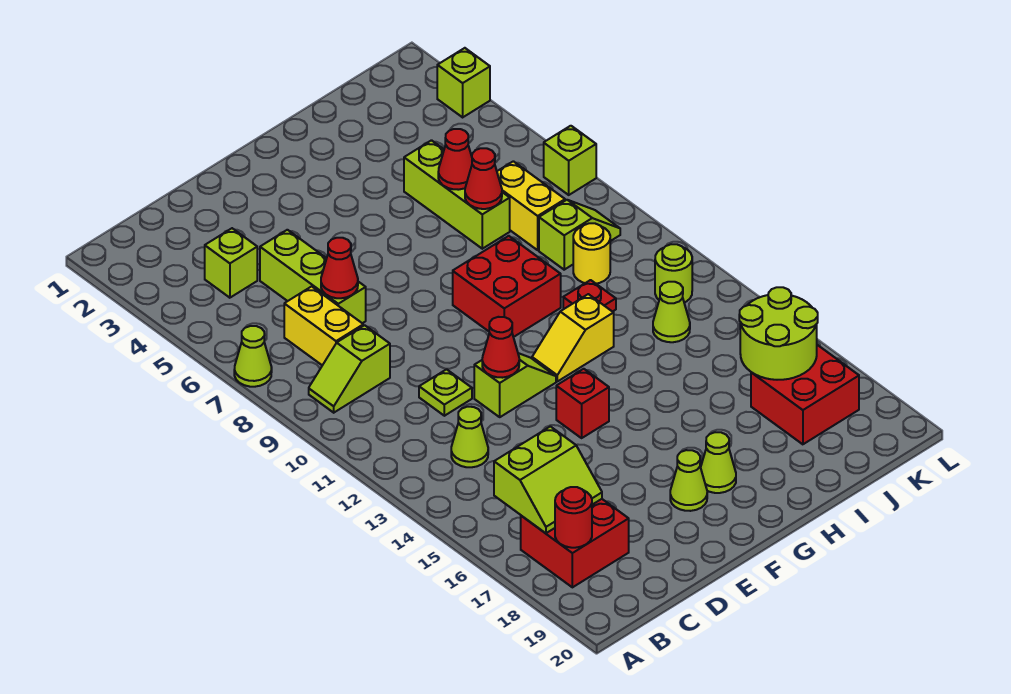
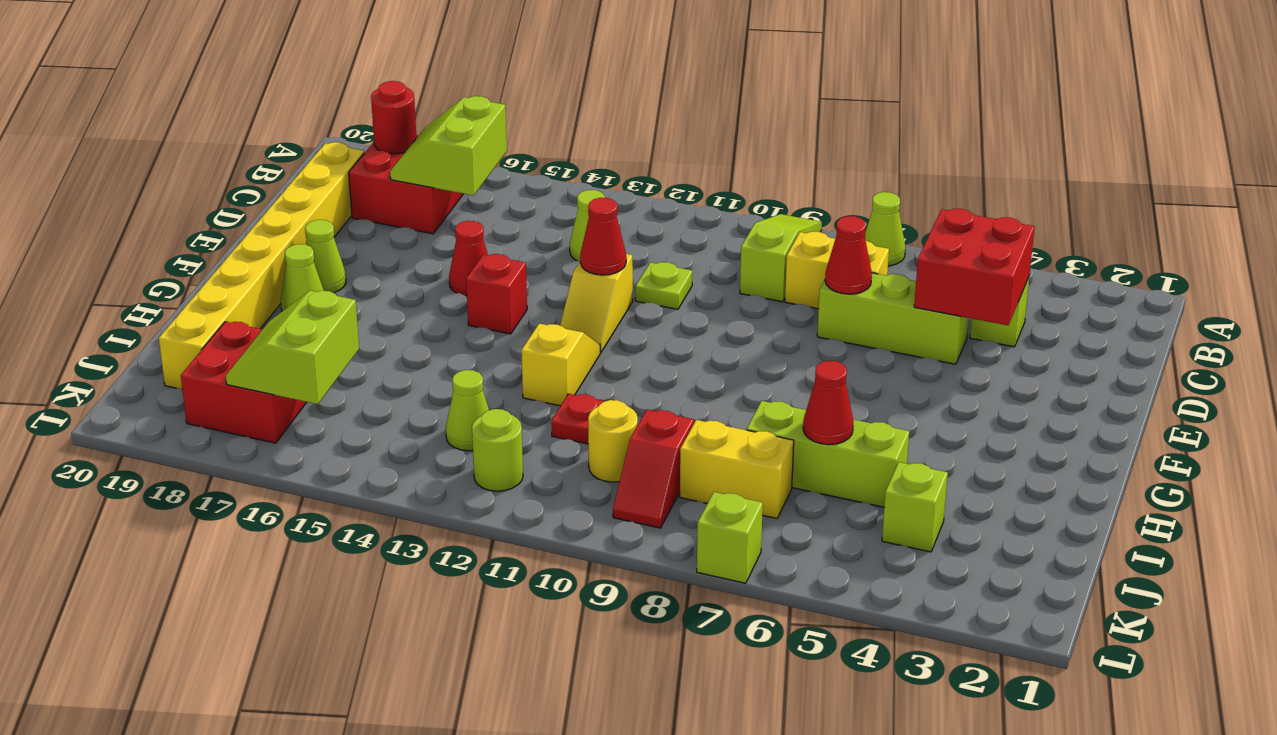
lime 1x2 slope [309,325,390,413] -> lime 1x3 slope [740,214,822,302]
none -> yellow 1x8 brick [159,142,364,389]
lime 1x2 slope [474,353,556,417] -> yellow 1x2 slope [560,254,633,352]
red 2x2 brick [453,236,561,337] -> red 2x2 brick moved to [914,209,1035,325]
red 1x1 cone [465,148,502,209] -> red 1x1 cone moved to [449,221,488,296]
lime 1x2 slope [539,200,620,270] -> red 1x2 slope [613,410,694,528]
lime 2x2 round brick [739,287,818,380] -> lime 2x2 slope [226,291,359,404]
lime 1x1 brick [437,48,490,117] -> lime 1x1 brick moved to [882,462,948,552]

